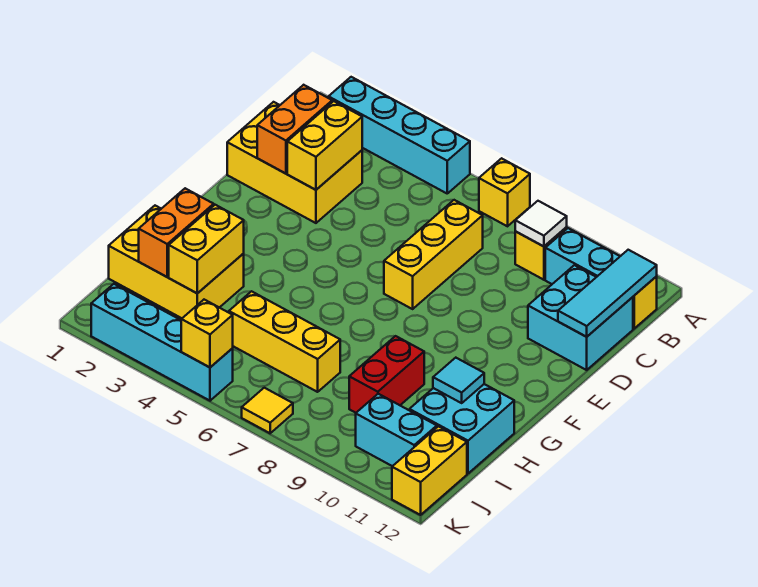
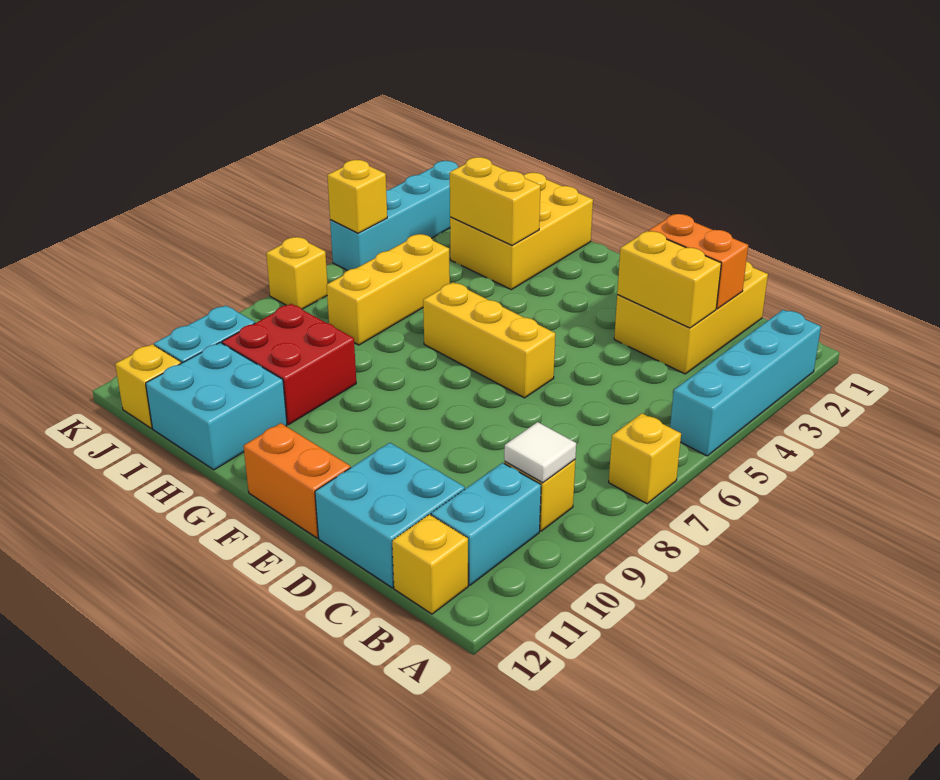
cyan 1x3 tile [558,250,657,337] -> none
yellow 1x3 brick [384,200,483,309] -> yellow 1x3 brick moved to [423,282,555,398]
orange 1x2 brick [139,188,214,277] -> orange 1x2 brick moved to [244,423,351,538]
red 1x2 brick [349,336,424,413] -> red 2x2 brick [222,304,356,424]
cyan 1x1 tile [433,358,484,403] -> none
yellow 1x2 brick [392,426,467,515] -> yellow 1x1 brick [115,344,181,428]
yellow 1x1 tile [242,388,293,433] -> yellow 1x1 brick [266,237,327,309]

